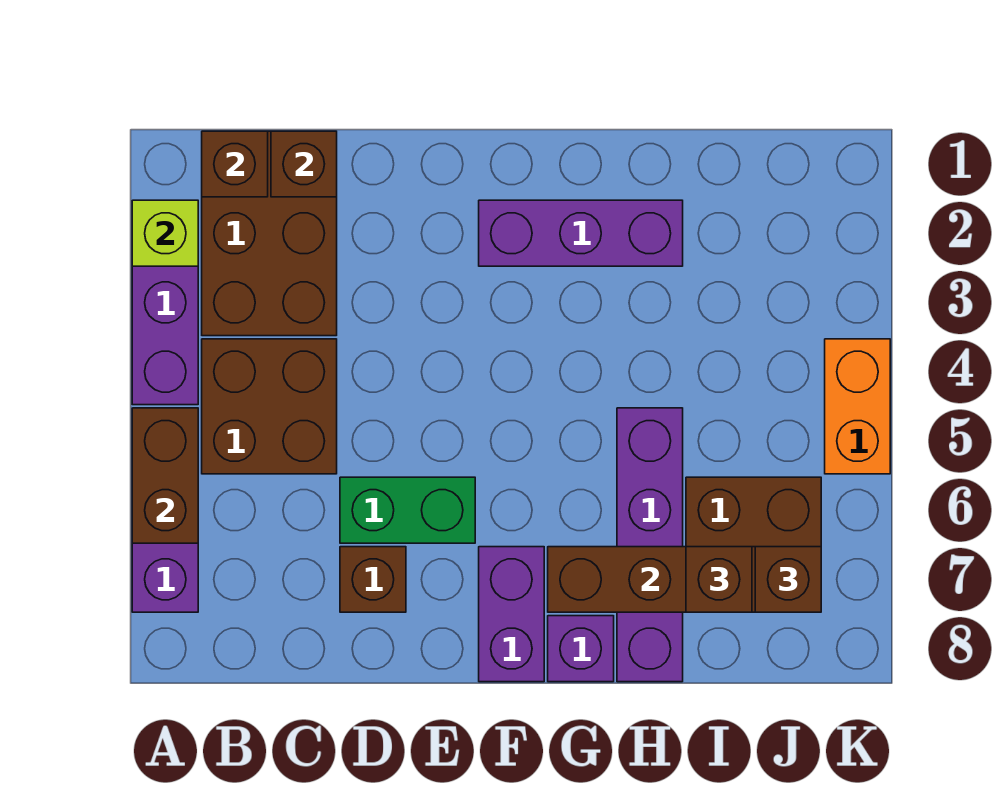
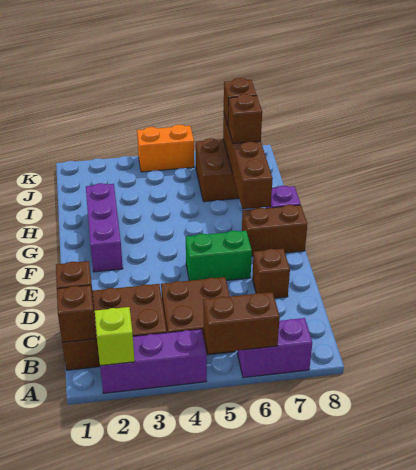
green 1x2 brick [340,477,475,543] -> green 1x2 brick turned to [186,231,252,281]
purple 1x2 brick [479,547,544,682] -> brown 1x2 brick [242,205,307,256]
purple 1x4 brick [617,408,683,682] -> none

